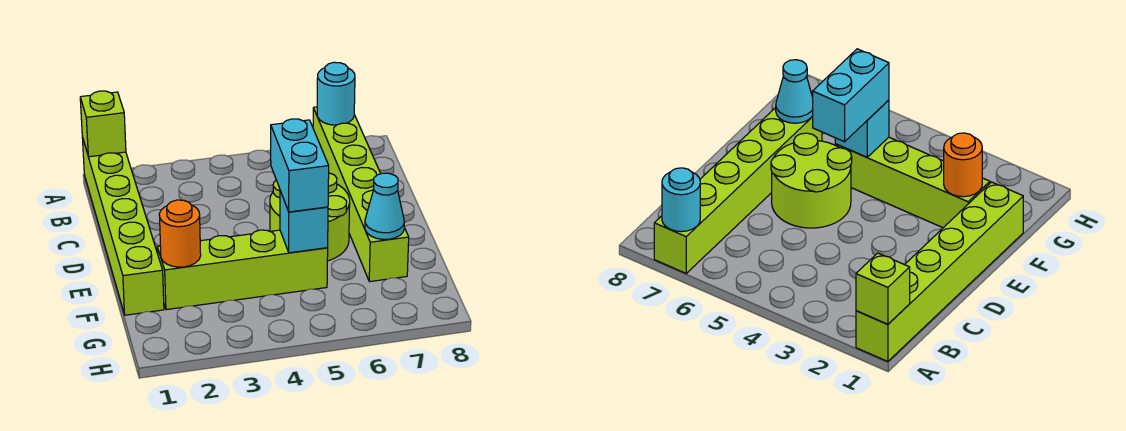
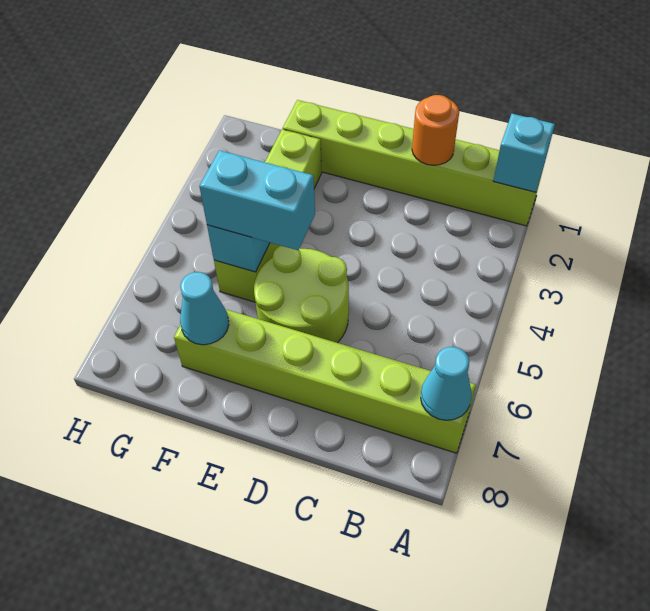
lime 1x1 brick [80,91,126,157] -> cyan 1x1 brick [493,114,555,192]
cyan 1x1 round brick [317,62,355,125] -> cyan 1x1 cone [421,347,472,420]
orange 1x1 round brick [159,200,201,267] -> orange 1x1 round brick moved to [412,95,459,165]

